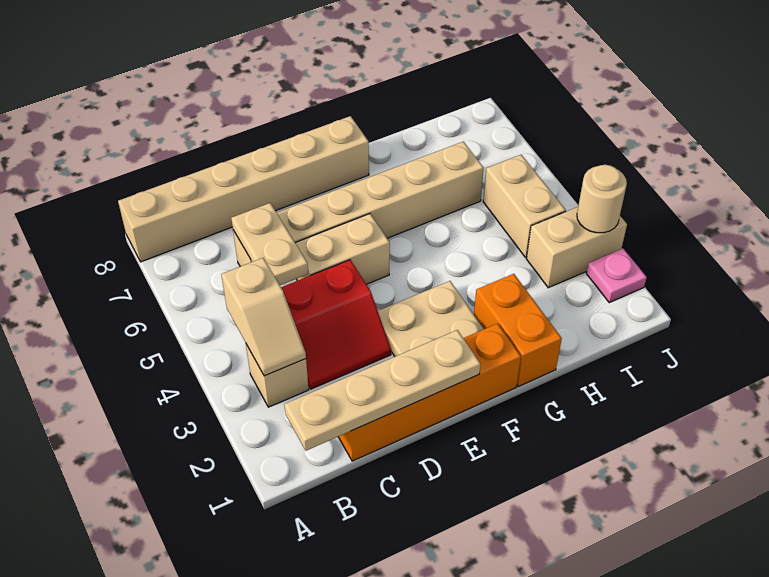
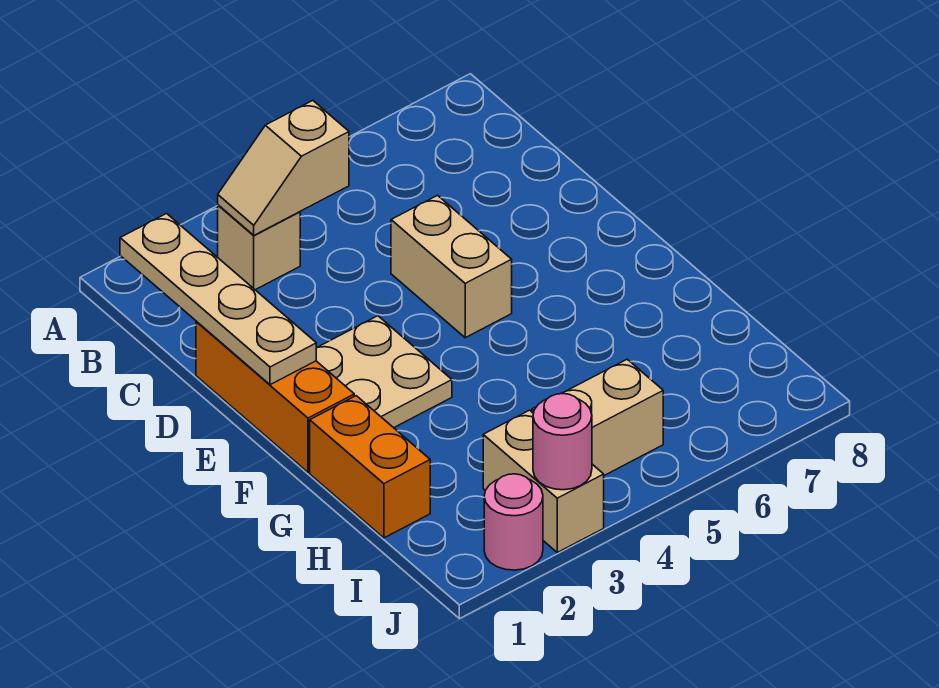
tan 1x6 brick [118,116,369,262] -> none
orange 1x4 brick [338,323,521,461] -> orange 1x3 brick [196,321,354,472]
red 2x2 slope [281,260,391,389] -> none
tan 1x2 plate [231,203,308,285] -> none
tan 1x6 brick [233,141,484,267] -> none
orange 1x2 brick [474,274,562,386] -> orange 1x2 brick turned to [310,396,430,538]
pink 1x1 plate [586,248,647,303] -> pink 1x1 round brick [484,474,543,570]
tan 1x1 round brick [577,165,627,233] -> pink 1x1 round brick [533,394,592,490]

